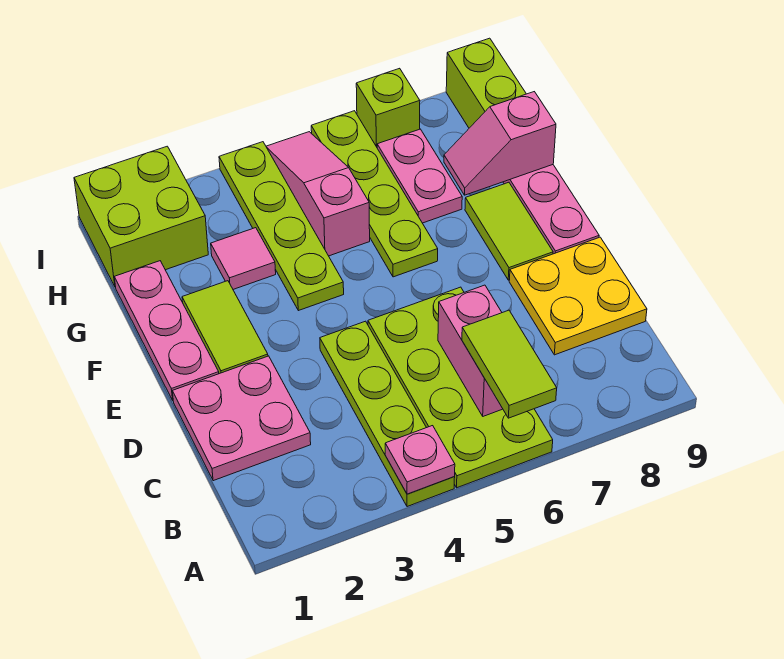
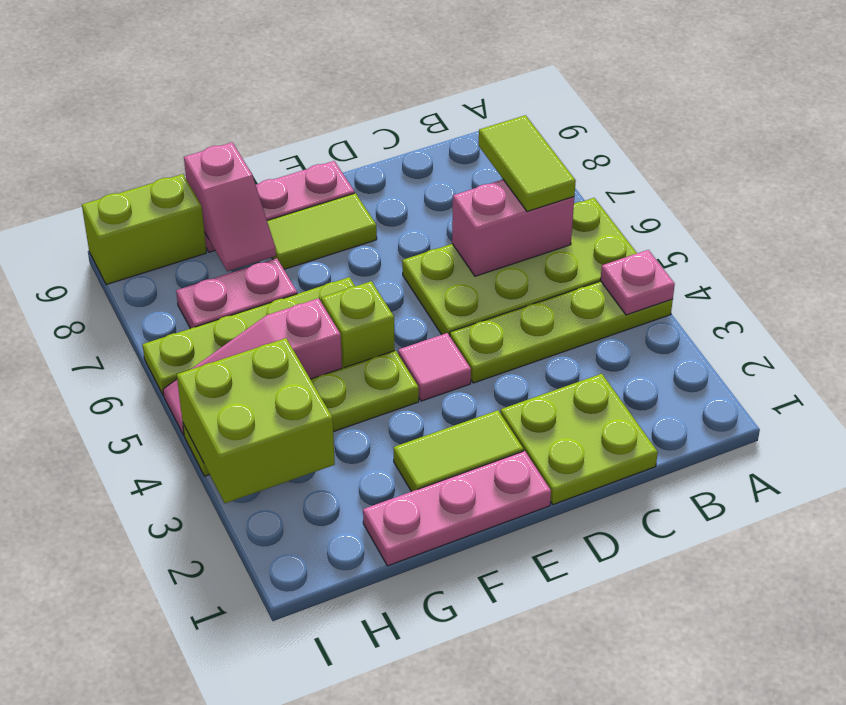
lime 1x2 tile [462,310,557,418] -> lime 1x2 tile turned to [479,115,576,212]
pink 2x2 plate [172,356,311,481] -> lime 2x2 plate [501,374,658,505]
yellow 2x2 plate [509,237,647,355] -> none
pink 1x1 tile [211,228,276,289] -> pink 1x1 tile moved to [398,333,471,401]
lime 2x2 brick [74,146,208,287] -> lime 2x2 brick moved to [177,338,335,503]
lime 1x1 brick [356,68,420,147] -> lime 1x1 brick moved to [321,281,395,368]

